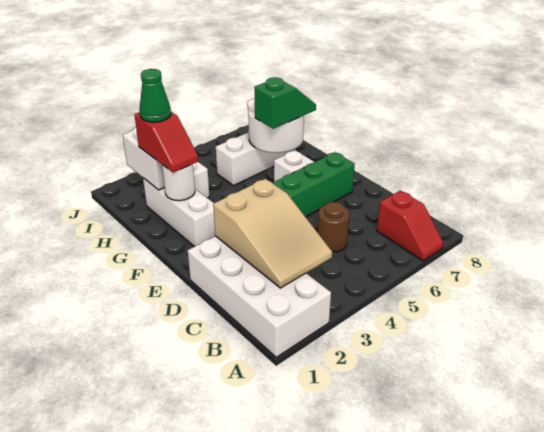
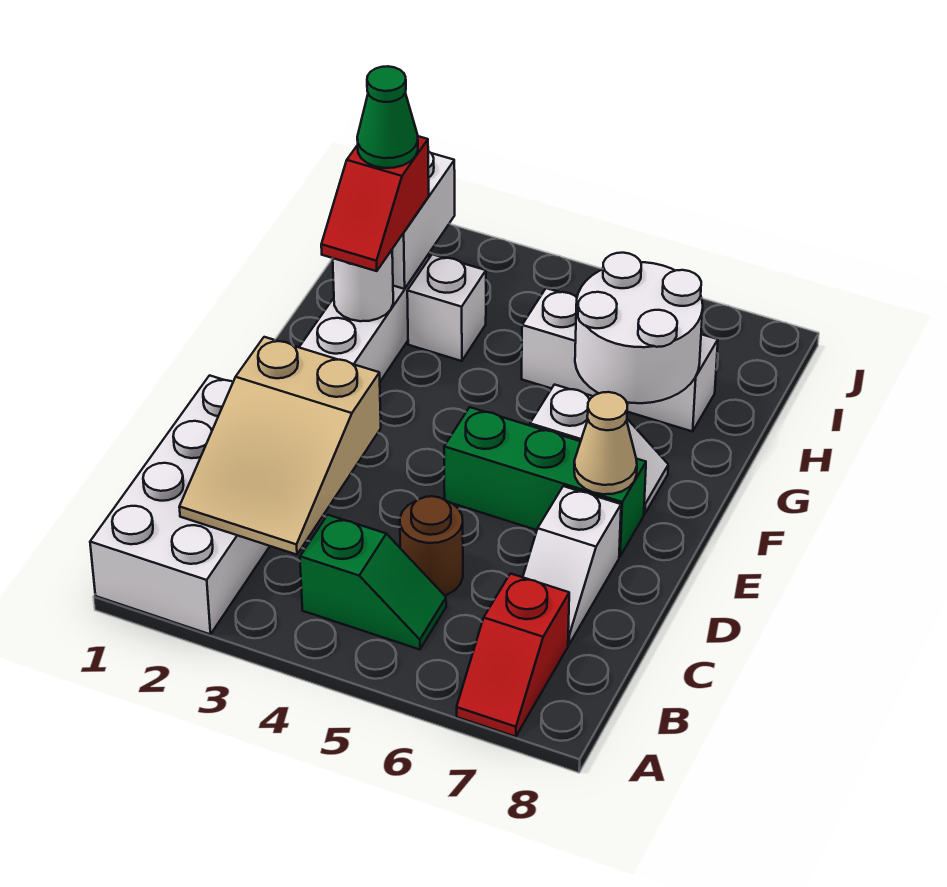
none -> white 1x2 slope [523,486,621,644]
none -> tan 1x1 cone [574,392,637,494]
green 1x2 slope [255,77,316,129] -> green 1x2 slope moved to [300,515,446,650]

